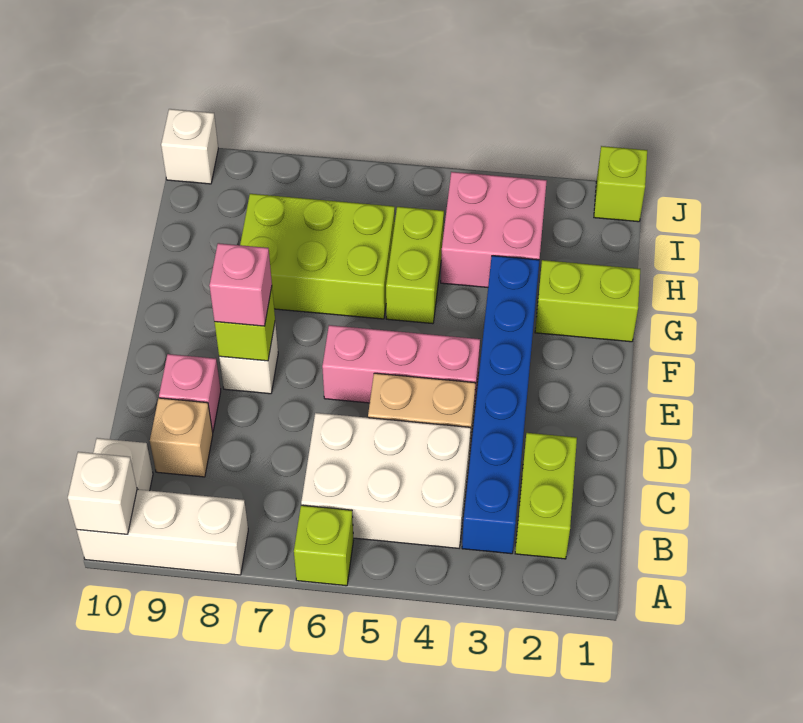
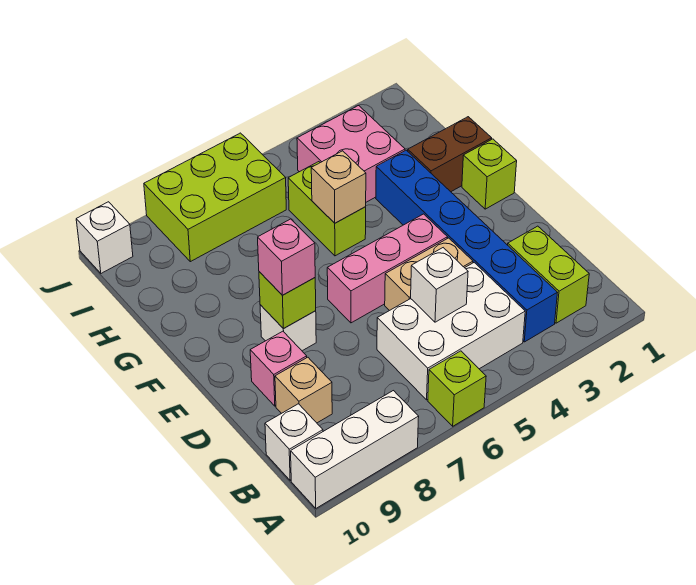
white 1x1 brick [68,452,137,534] -> white 1x1 brick moved to [411,248,468,322]
lime 1x2 brick [535,260,640,342] -> brown 1x2 brick [408,117,492,192]
none -> tan 1x1 brick [311,151,366,223]
lime 2x3 brick [240,194,395,319] -> lime 2x3 brick moved to [144,133,286,262]
lime 1x1 brick [594,146,647,222] -> lime 1x1 brick moved to [462,139,517,209]

